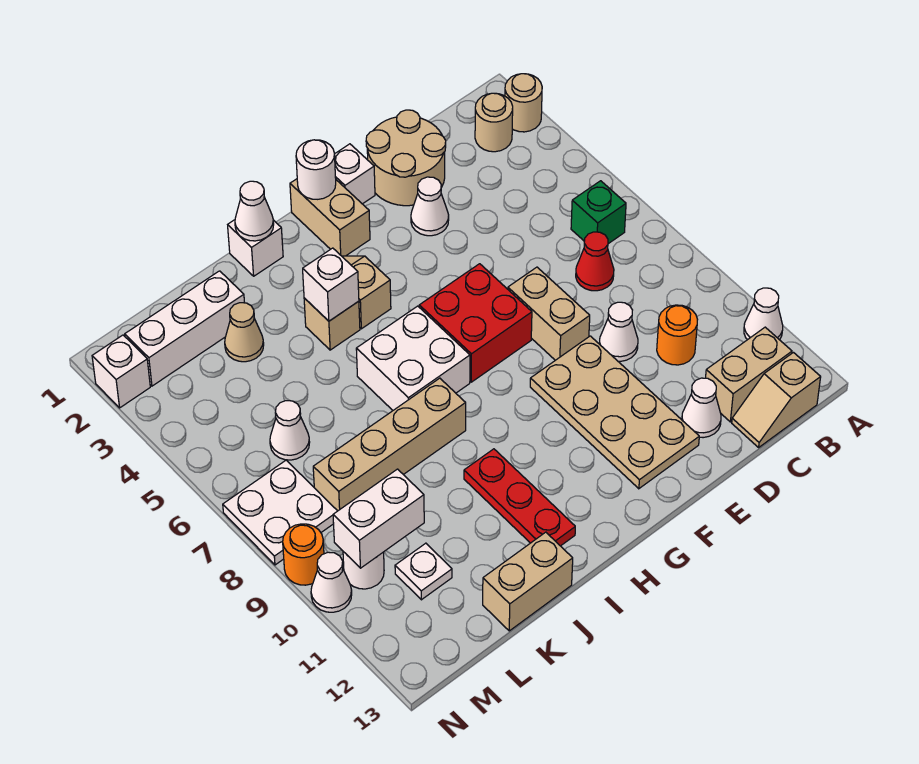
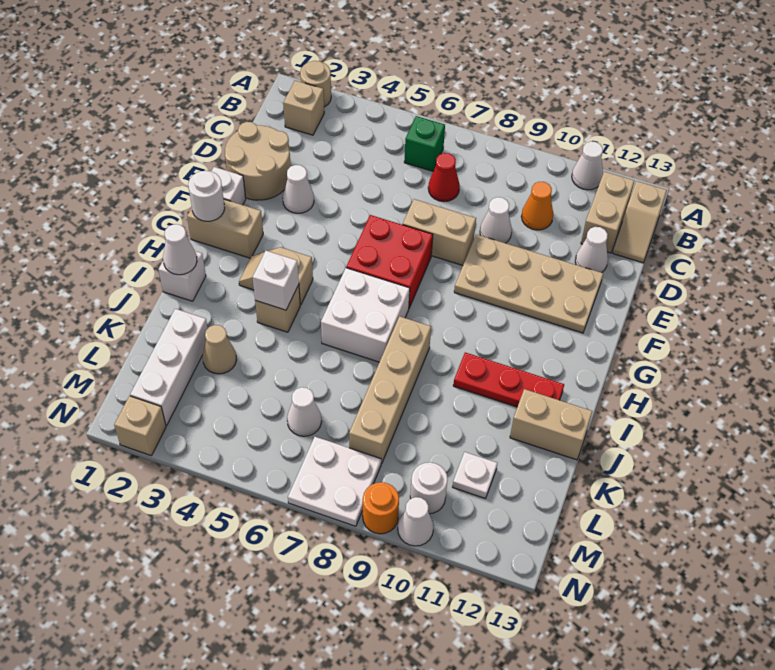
tan 1x1 round brick [475,93,513,152] -> tan 1x1 brick [283,80,324,135]
orange 1x1 round brick [657,305,698,365] -> orange 1x1 cone [521,182,553,230]
tan 1x2 brick [483,532,573,631] -> tan 1x2 brick turned to [510,389,592,460]
white 1x2 brick [333,469,424,568] -> none
white 1x1 brick [92,335,150,408] -> tan 1x1 brick [114,396,166,455]

